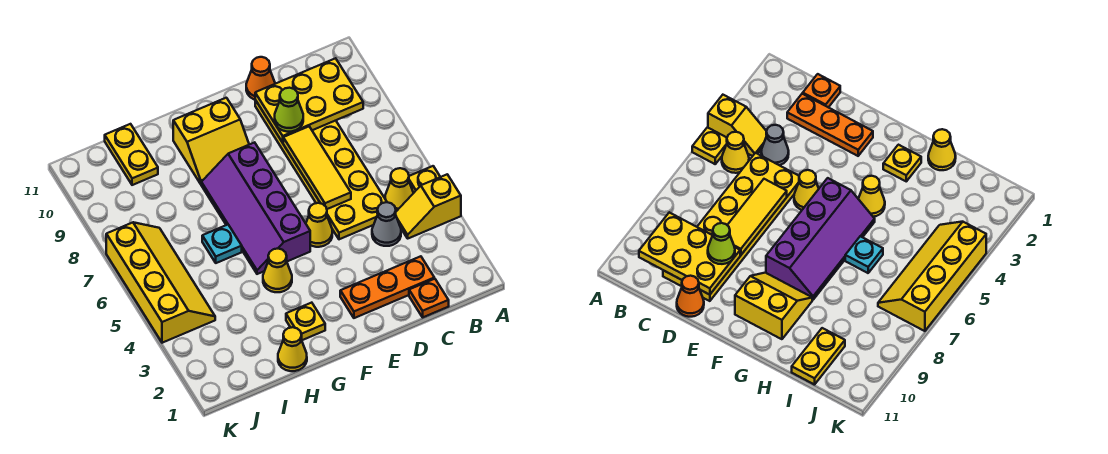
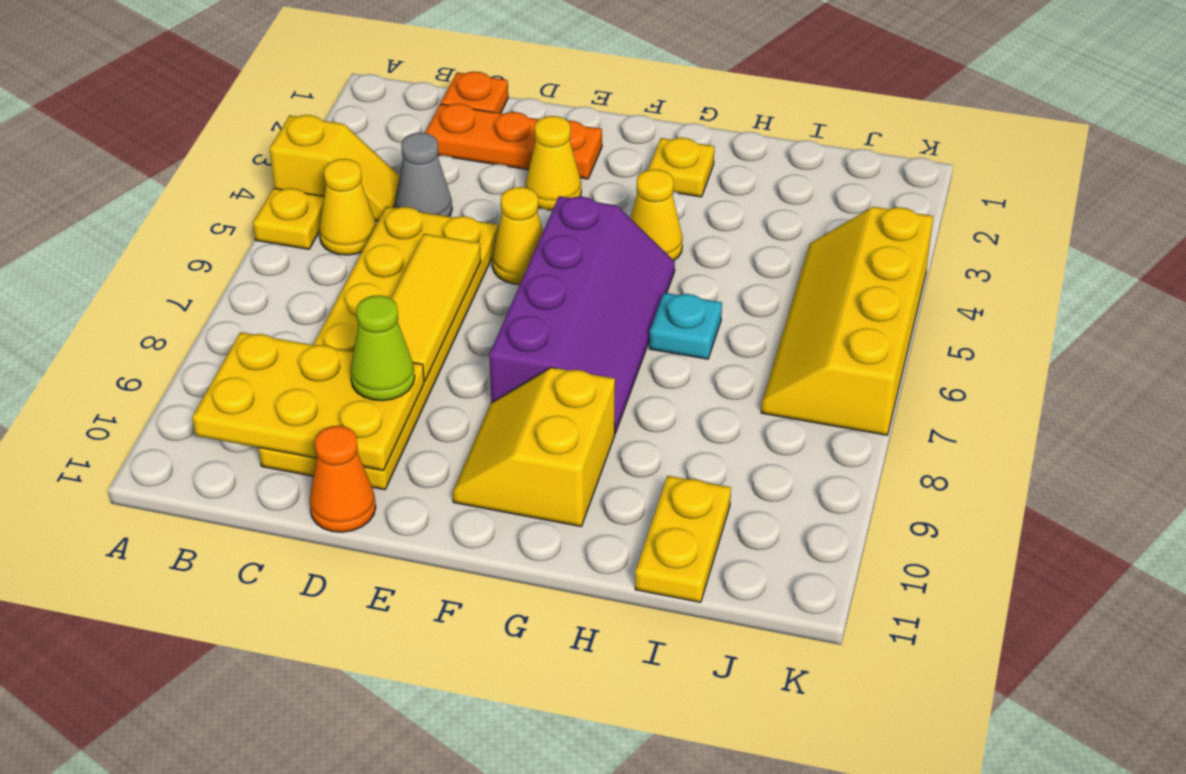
yellow 2x2 slope [173,98,249,184] -> yellow 2x2 slope turned to [453,367,615,526]
yellow 1x1 cone [278,327,307,371] -> yellow 1x1 cone moved to [525,116,581,210]

